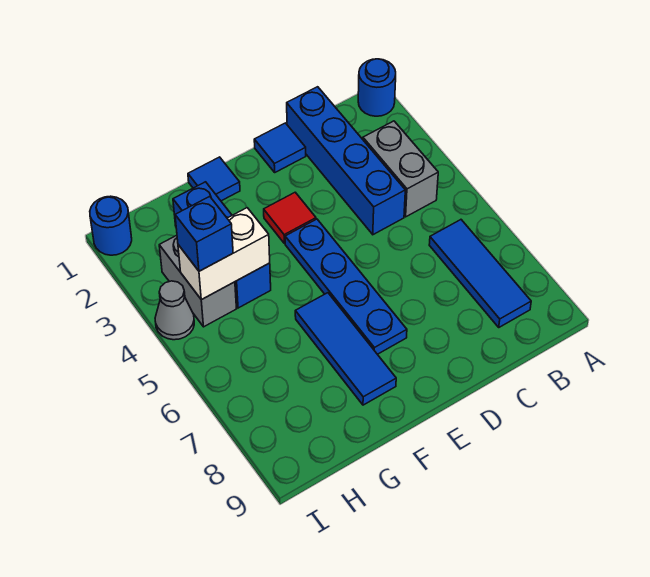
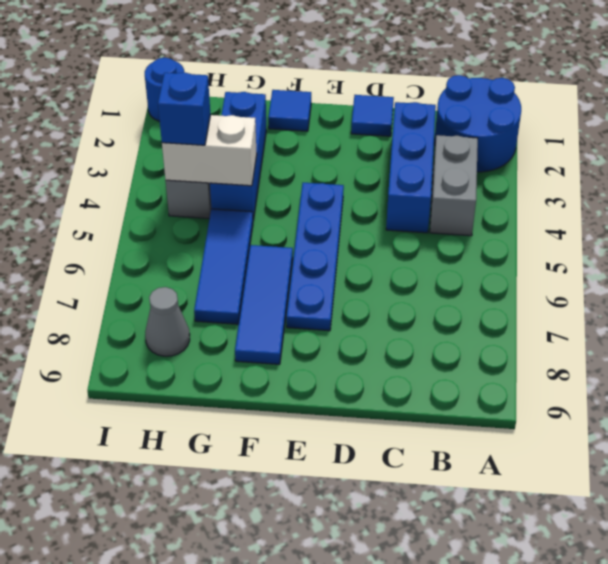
blue 1x1 round brick [358,59,396,116] -> blue 2x2 round brick [435,75,521,172]
blue 1x3 tile [429,220,531,327] -> blue 1x3 tile moved to [194,209,253,324]
blue 1x4 brick [287,87,405,235] -> blue 1x3 brick [386,102,436,233]
red 1x1 tile [264,192,316,243] -> none
grey 1x1 cone [155,281,194,340] -> grey 1x1 cone moved to [145,287,190,356]

